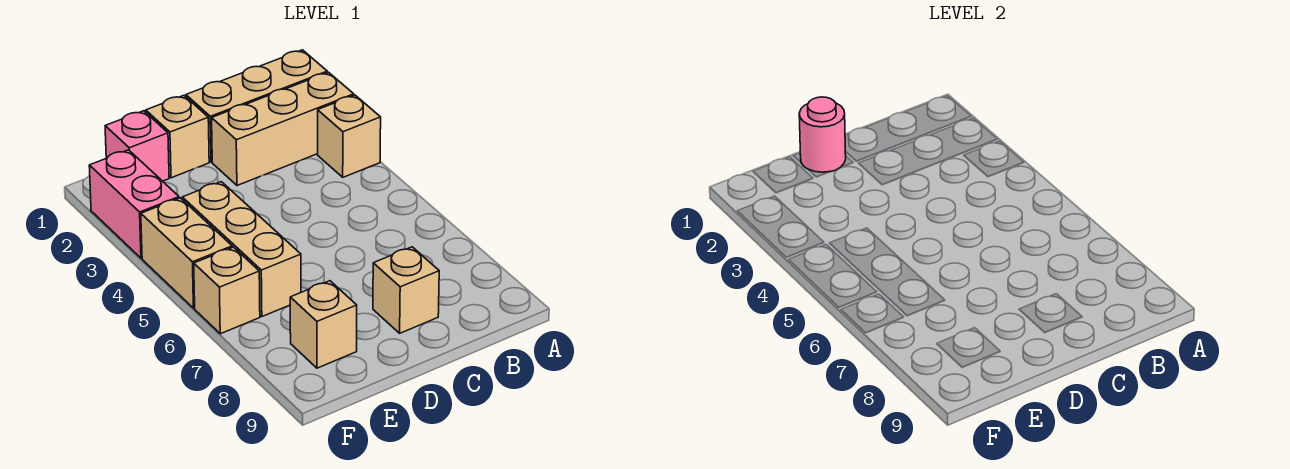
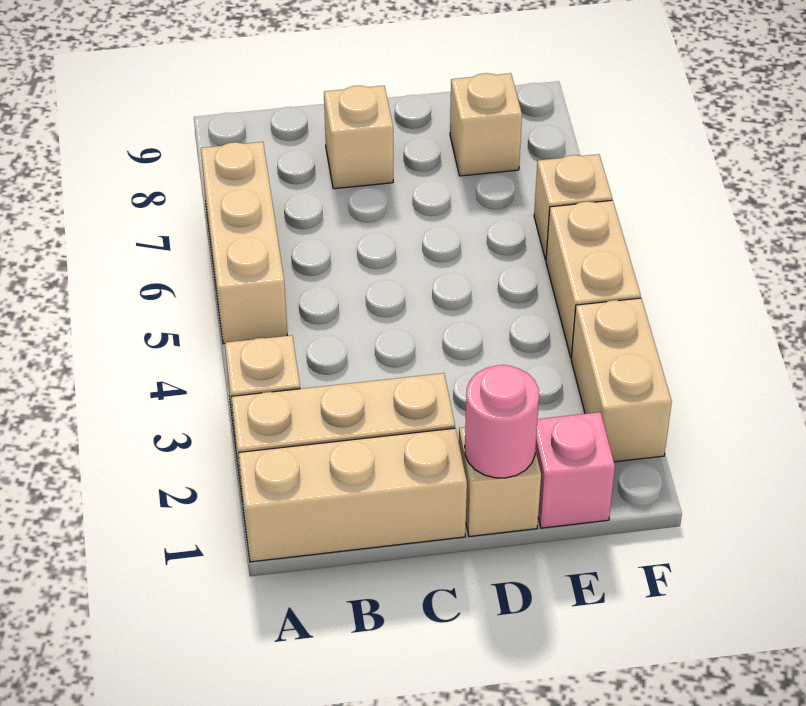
tan 1x3 brick [182,182,301,316] -> tan 1x3 brick moved to [201,142,287,344]
pink 1x2 brick [89,150,179,258] -> tan 1x2 brick [571,298,672,462]

